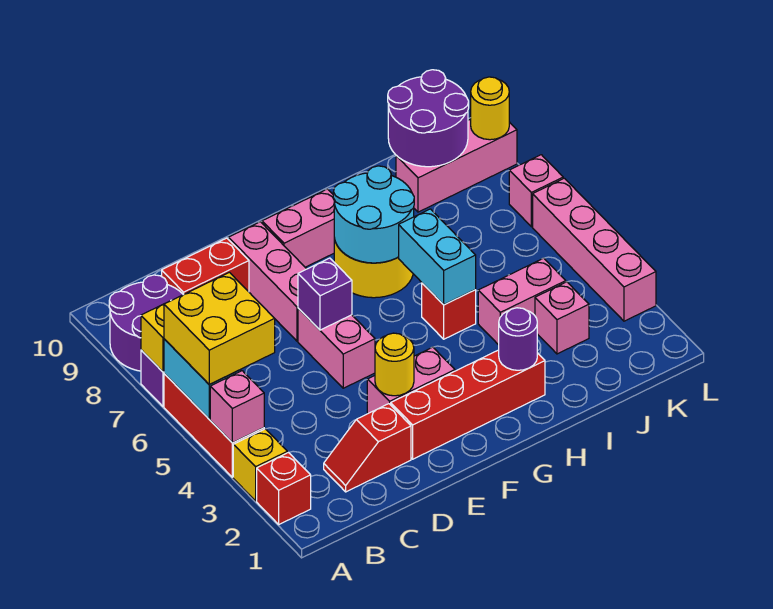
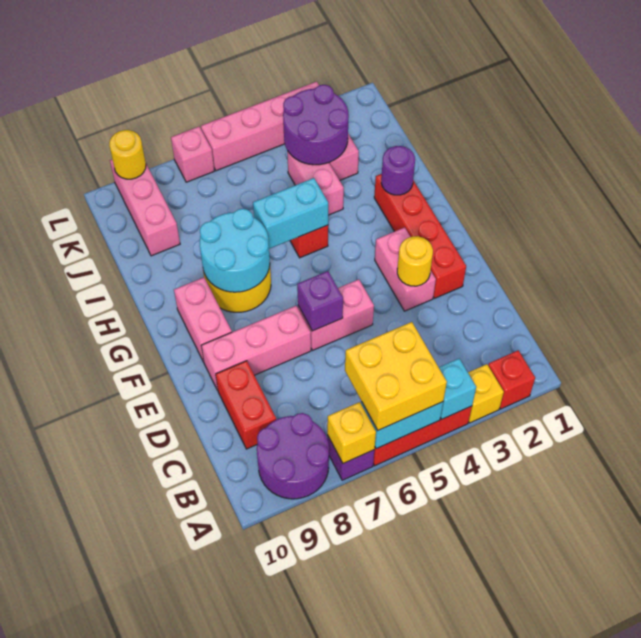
pink 1x1 brick [210,371,264,443] -> cyan 1x1 brick [439,359,476,419]
red 1x2 slope [324,404,411,492] -> none
purple 2x2 round brick [388,70,469,167] -> purple 2x2 round brick moved to [283,85,349,165]

